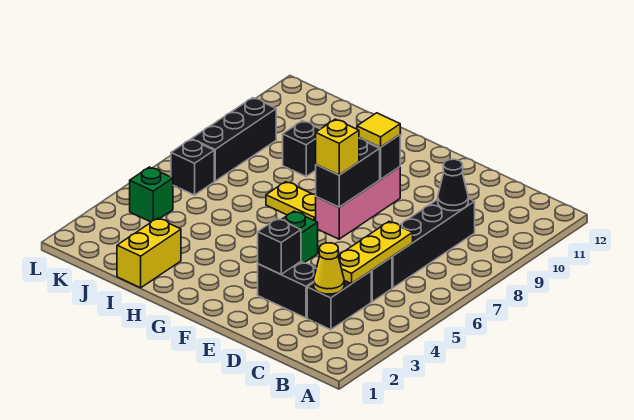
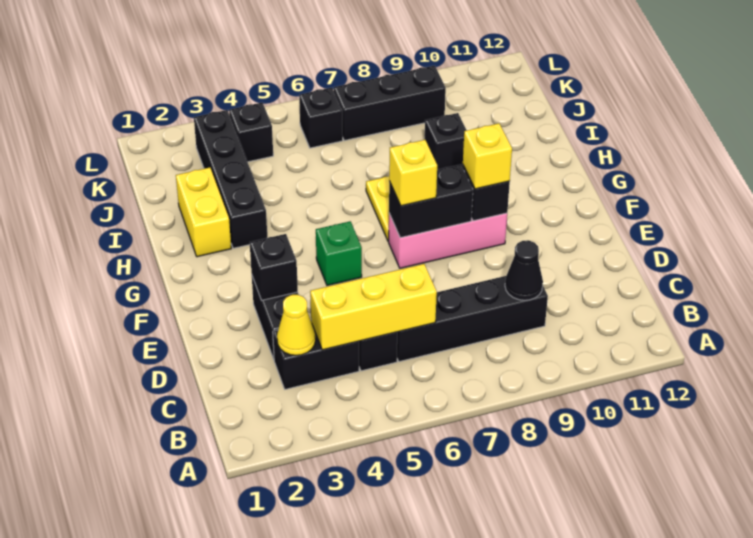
yellow 1x3 plate [338,222,413,284] -> yellow 1x3 brick [310,264,437,350]
yellow 1x1 tile [357,113,400,147] -> yellow 1x1 brick [463,123,512,189]
none -> black 1x4 brick [194,110,267,248]
yellow 1x2 brick [117,218,181,288] -> yellow 1x2 brick turned to [176,168,231,257]
green 1x1 brick [130,167,173,222] -> black 1x1 brick [229,103,273,162]

